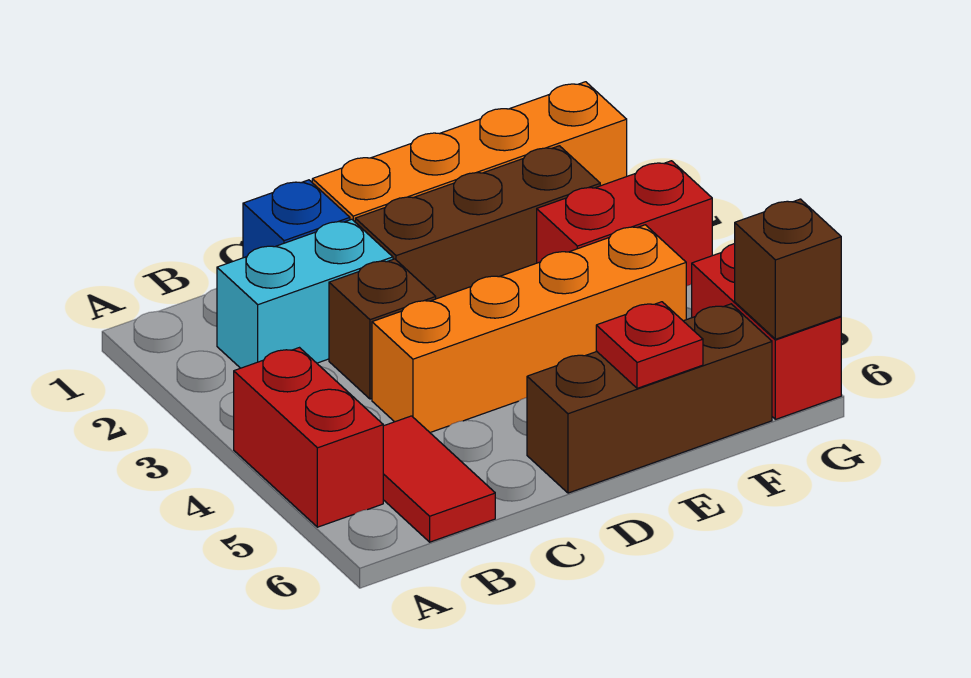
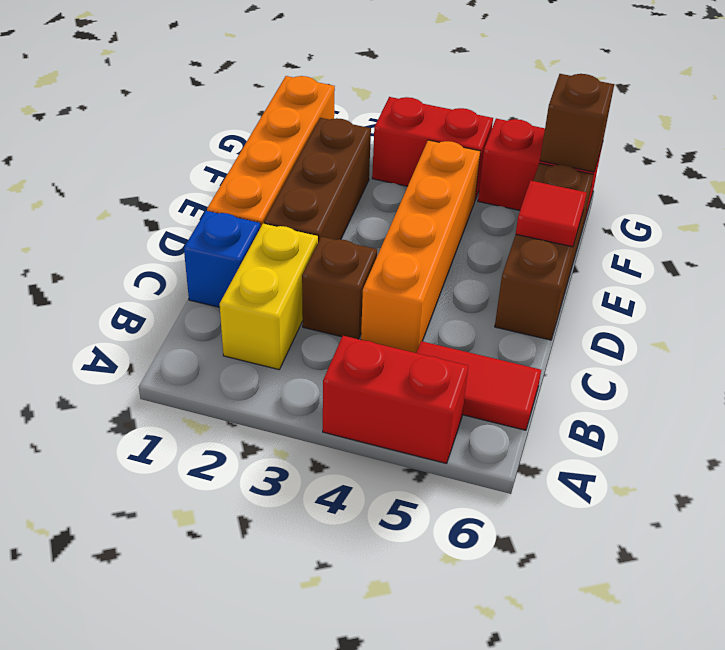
cyan 1x2 brick [217,219,393,368] -> yellow 1x2 brick [220,224,318,370]
red 1x1 plate [596,302,703,388] -> red 1x1 tile [516,181,587,247]
red 1x2 brick [537,161,712,286] -> red 1x2 brick turned to [372,97,493,200]

